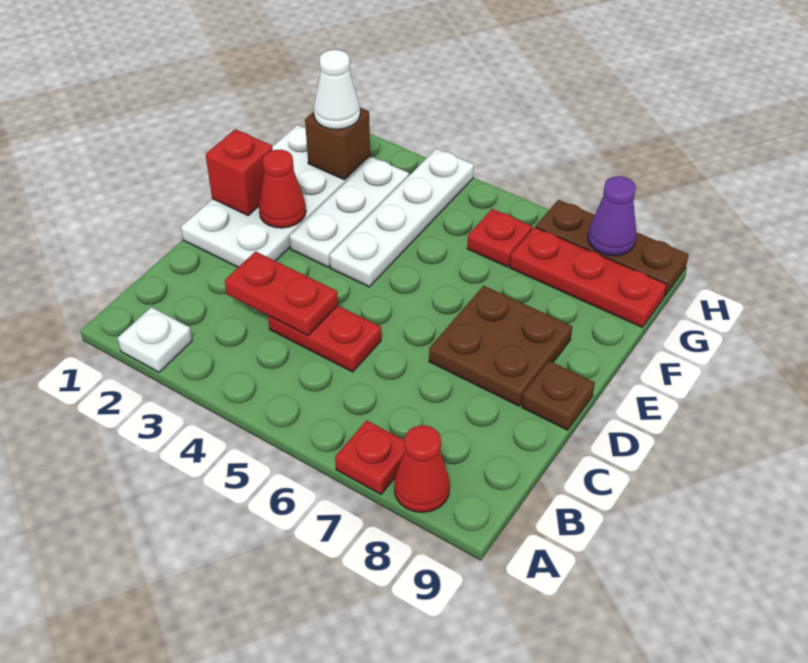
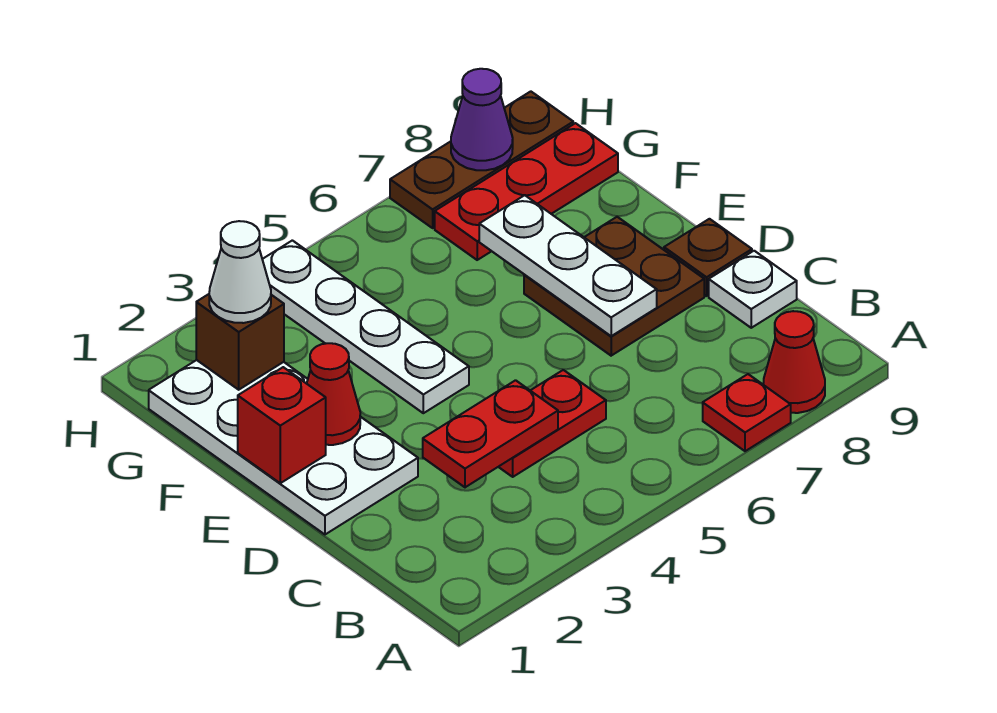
white 1x1 plate [118,307,192,372] -> white 1x1 plate moved to [709,251,797,328]
white 1x3 plate [289,157,409,267] -> white 1x3 plate moved to [479,195,657,336]
red 1x1 plate [467,209,532,267] -> none

